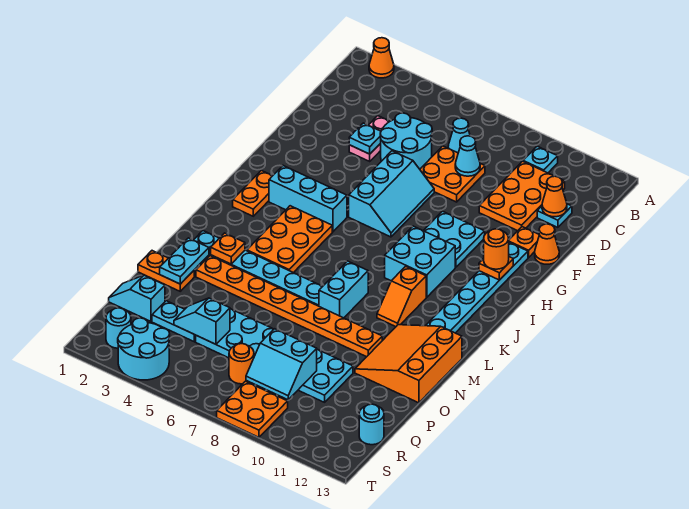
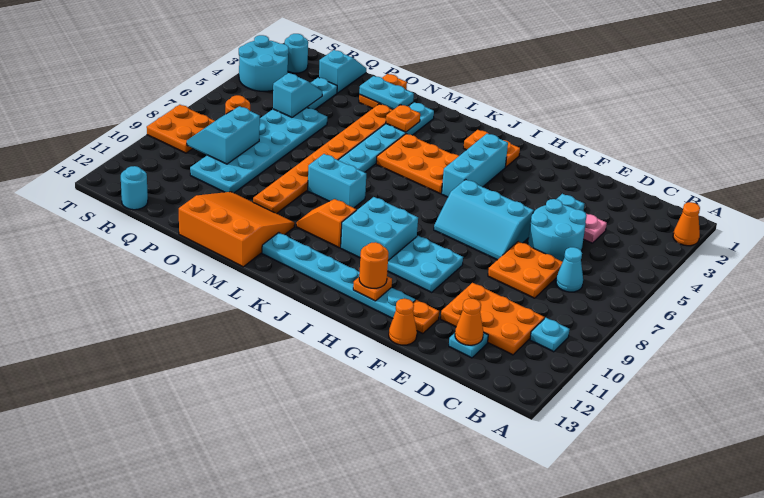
cyan 1x1 cone [455,136,480,176] -> none

